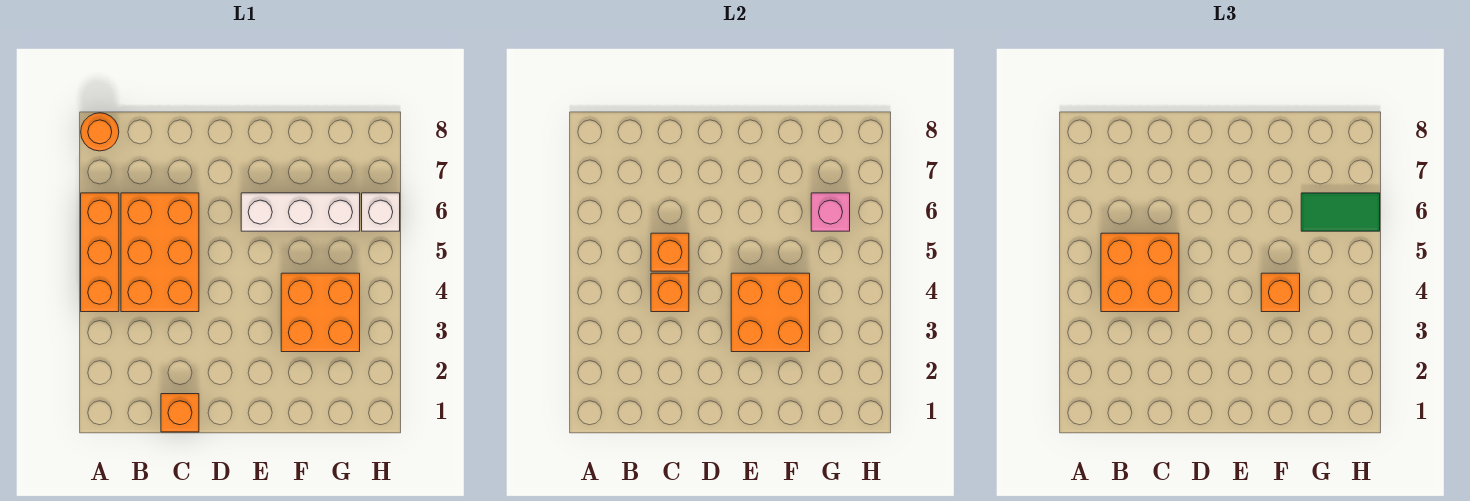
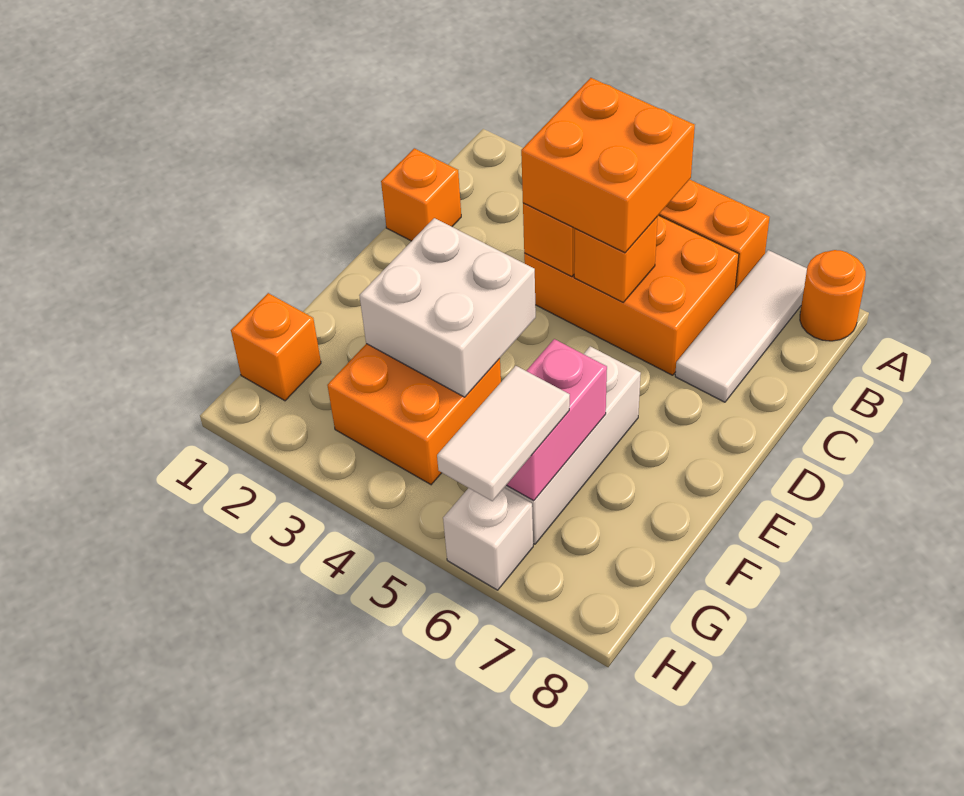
none -> white 1x3 tile [675,250,807,402]
orange 2x2 brick [731,273,810,352] -> white 2x2 brick [359,218,536,397]
orange 1x1 brick [1261,273,1300,312] -> orange 1x1 brick moved to [231,293,321,401]
pink 1x1 brick [811,193,850,231] -> pink 1x2 brick [507,339,607,501]
green 1x2 tile [1301,193,1380,231] -> white 1x2 tile [437,366,570,501]

